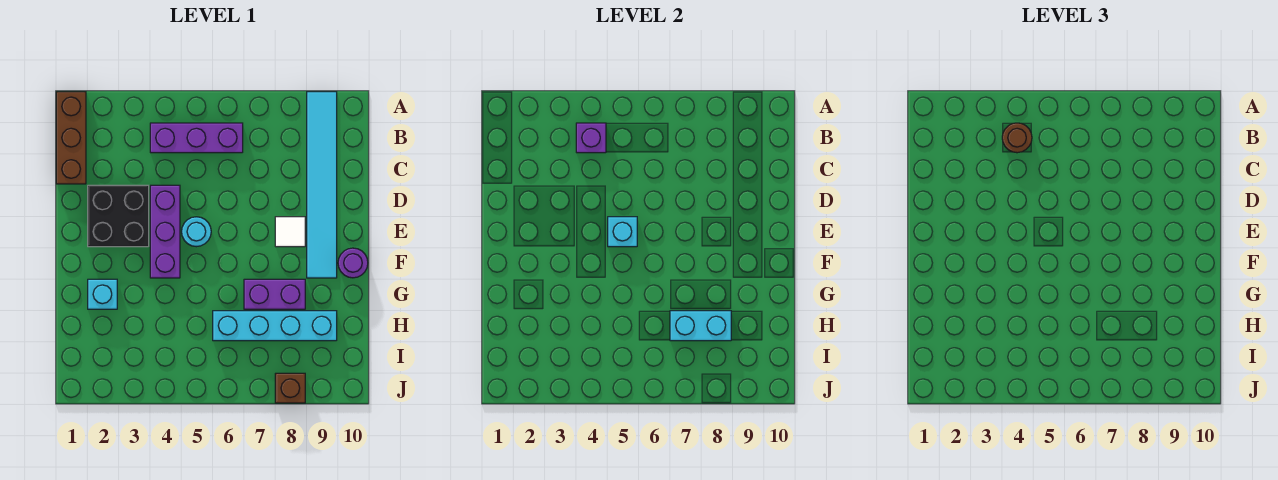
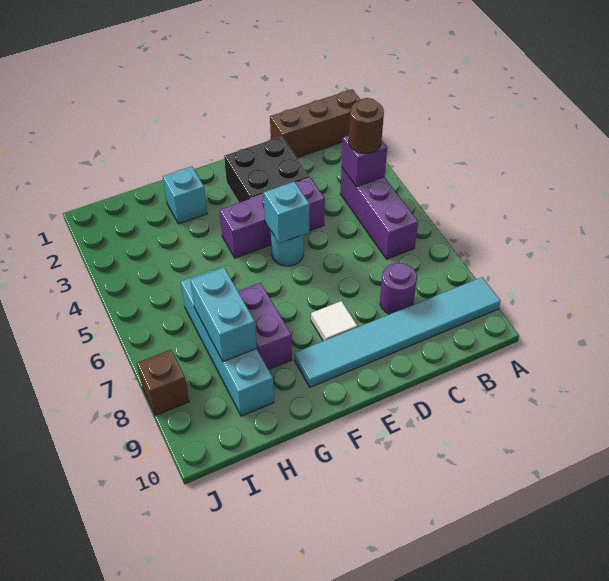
purple 1x1 round brick [338,248,368,278] -> purple 1x1 round brick moved to [380,263,417,314]

